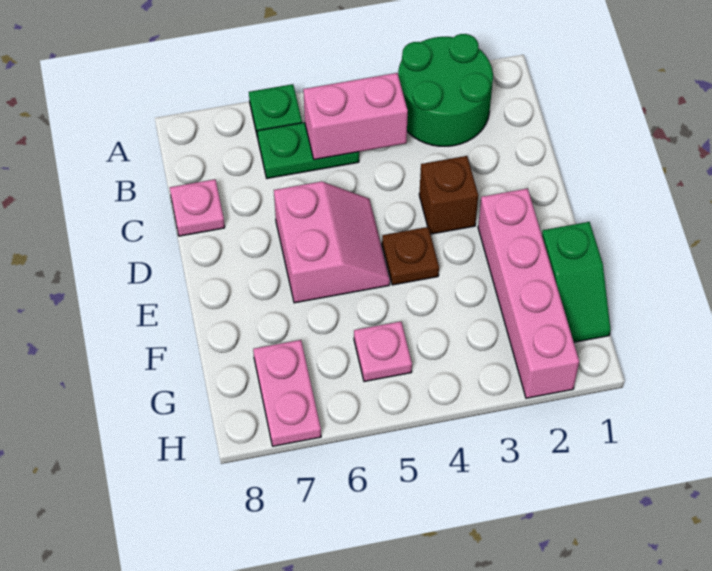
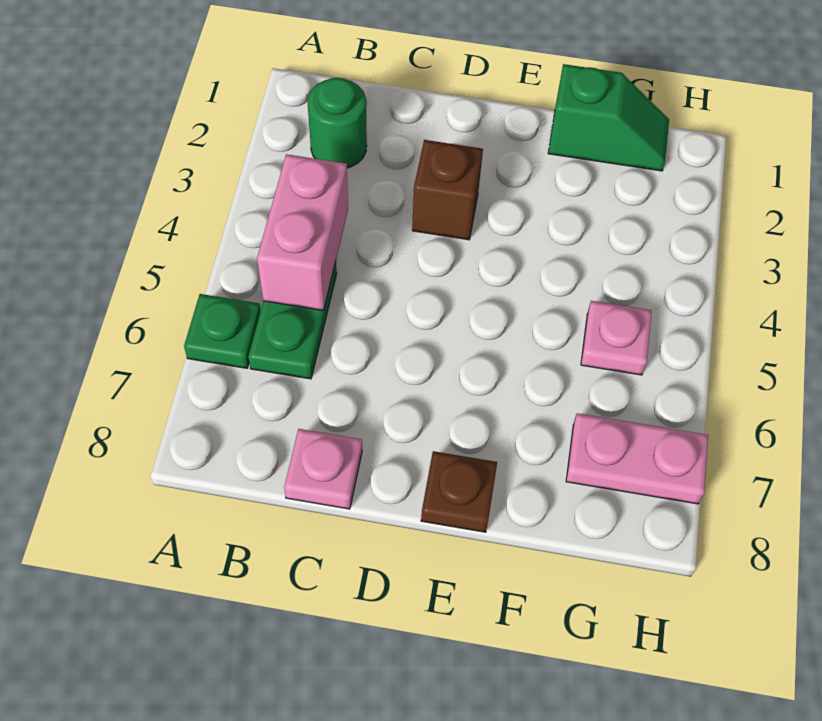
green 2x2 round brick [398,34,493,146] -> green 1x1 round brick [308,78,367,168]
pink 2x2 slope [274,181,390,303] -> none
pink 1x4 brick [478,188,579,398] -> none
brown 1x1 plate [382,227,439,285] -> brown 1x1 plate moved to [421,451,497,532]

